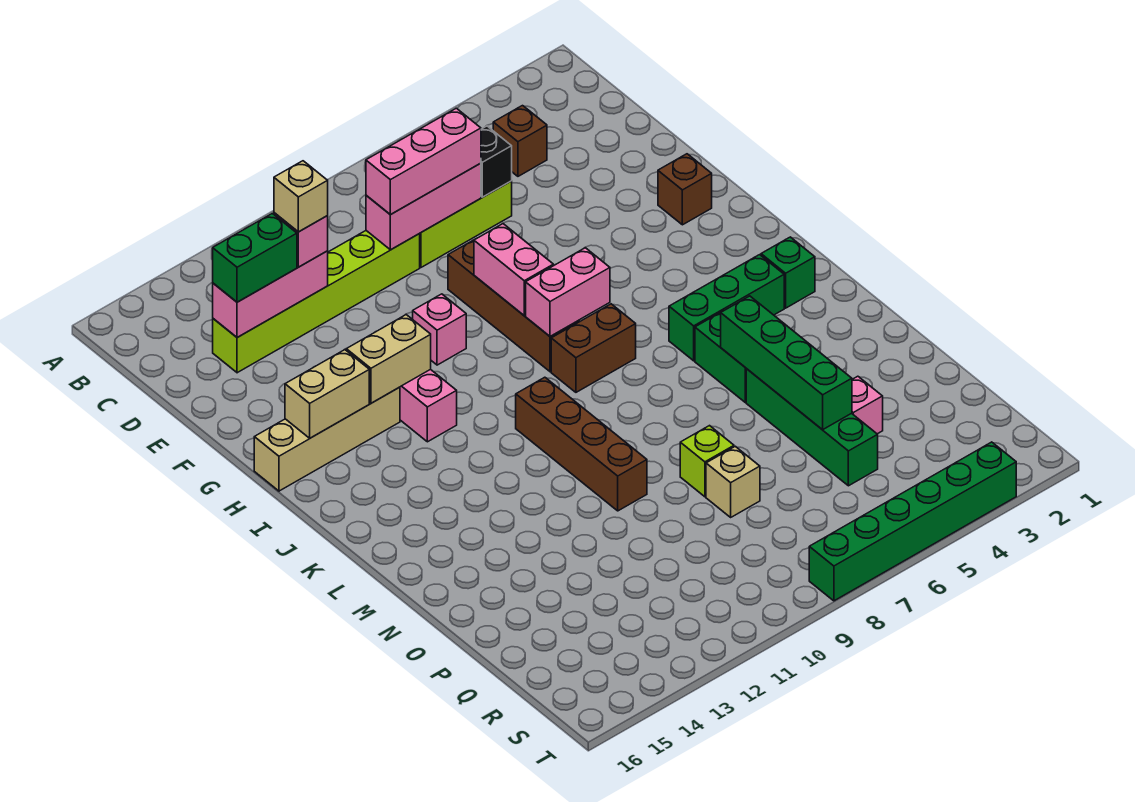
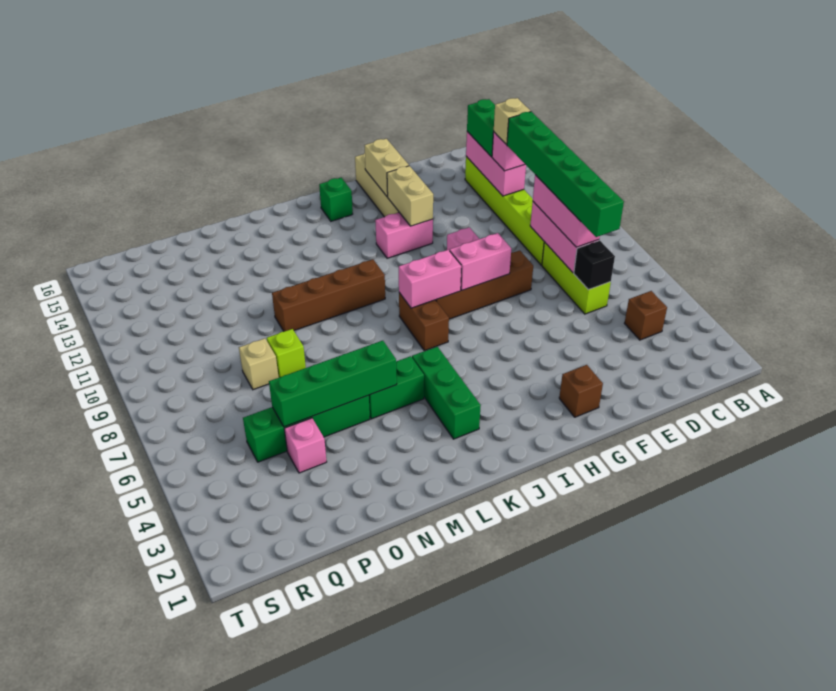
pink 1x2 brick [526,248,610,337] -> pink 1x2 brick turned to [399,250,461,308]
green 1x1 brick [761,237,815,308] -> green 1x1 brick moved to [319,178,353,221]
green 1x6 brick [809,442,1016,601] -> green 1x6 brick moved to [507,112,624,237]

